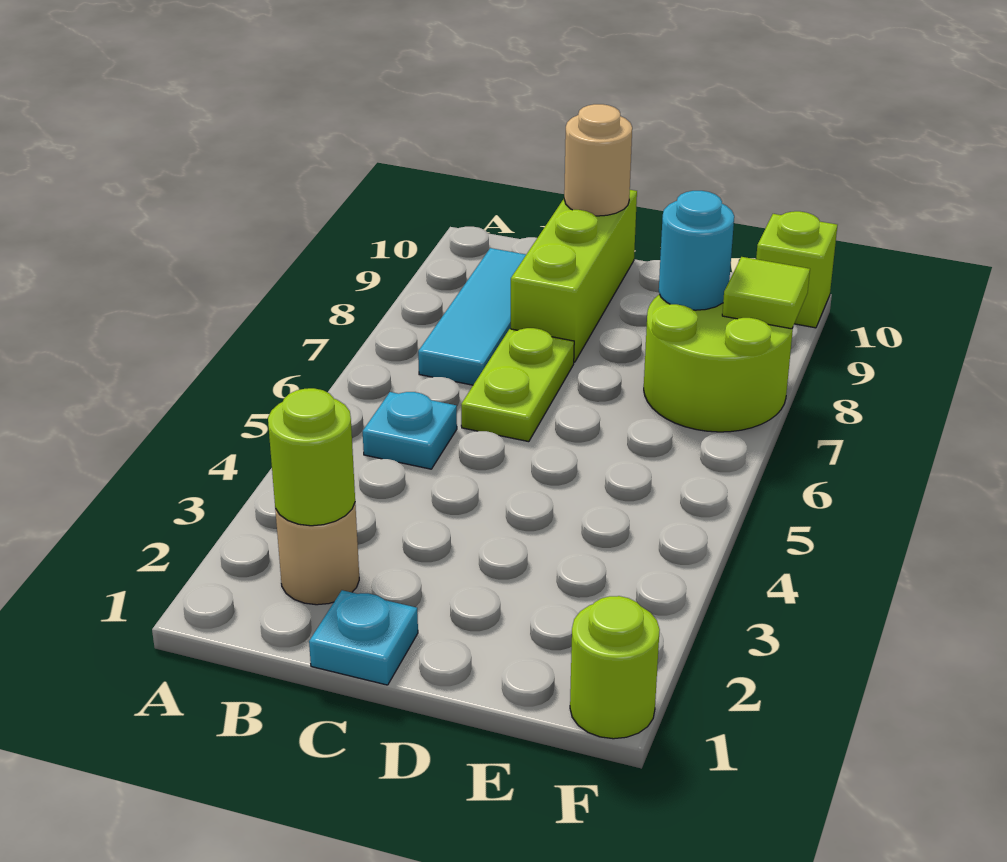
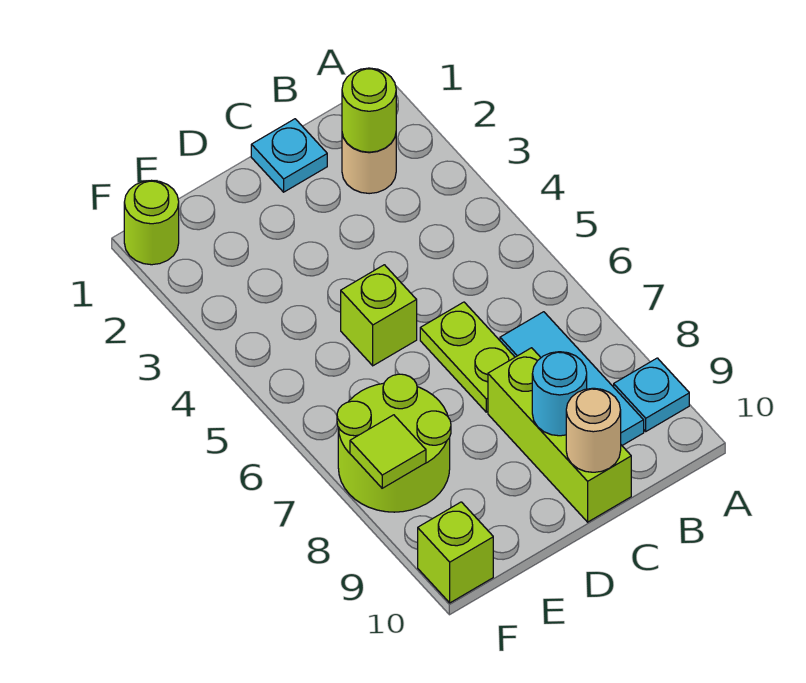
cyan 1x1 plate [363,392,457,469] -> cyan 1x1 plate moved to [614,358,689,431]
none -> lime 1x1 brick [341,265,417,366]
cyan 1x1 round brick [659,191,734,310] -> cyan 1x1 round brick moved to [532,352,587,436]

